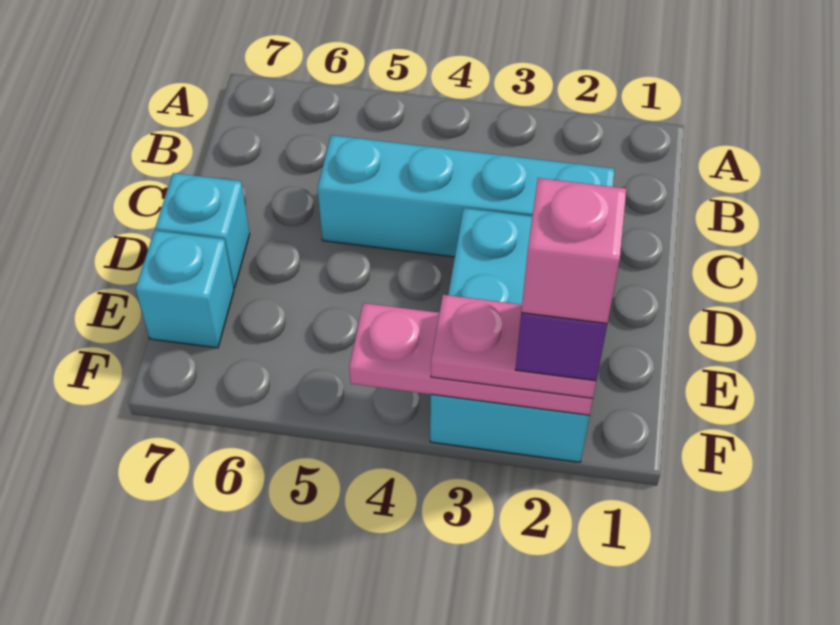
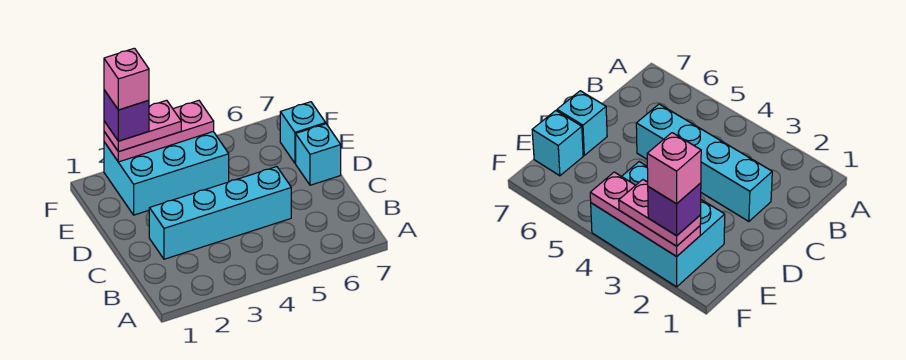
cyan 2x3 brick [430,208,589,462] -> cyan 2x3 brick turned to [104,132,229,215]

